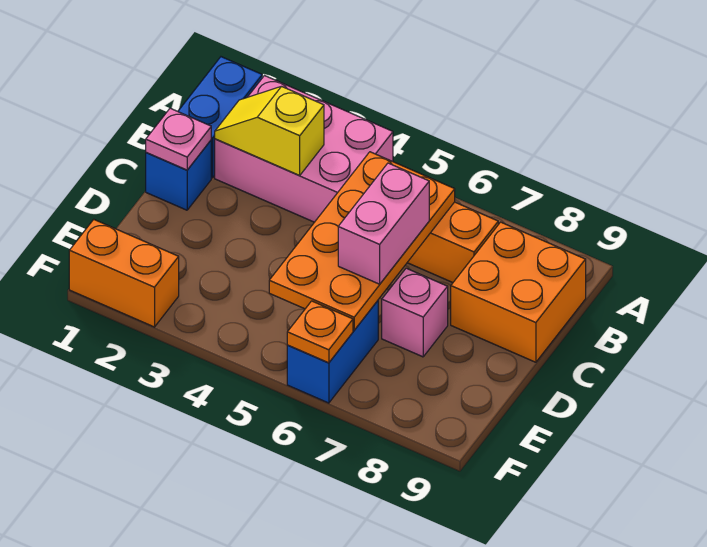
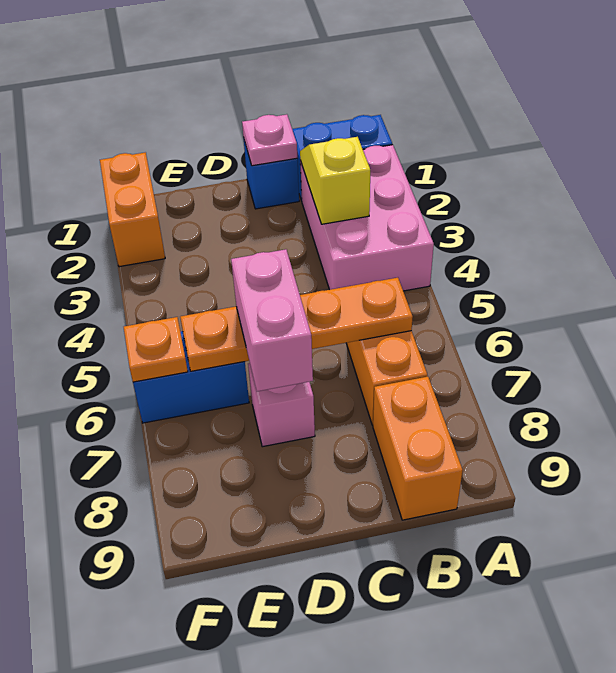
orange 2x4 plate [269,152,455,330] -> orange 1x4 plate [180,278,413,371]
orange 2x2 brick [451,222,586,362] -> orange 1x2 brick [373,377,463,520]
pink 1x2 brick [338,163,429,284] -> pink 1x2 brick turned to [231,249,313,391]

